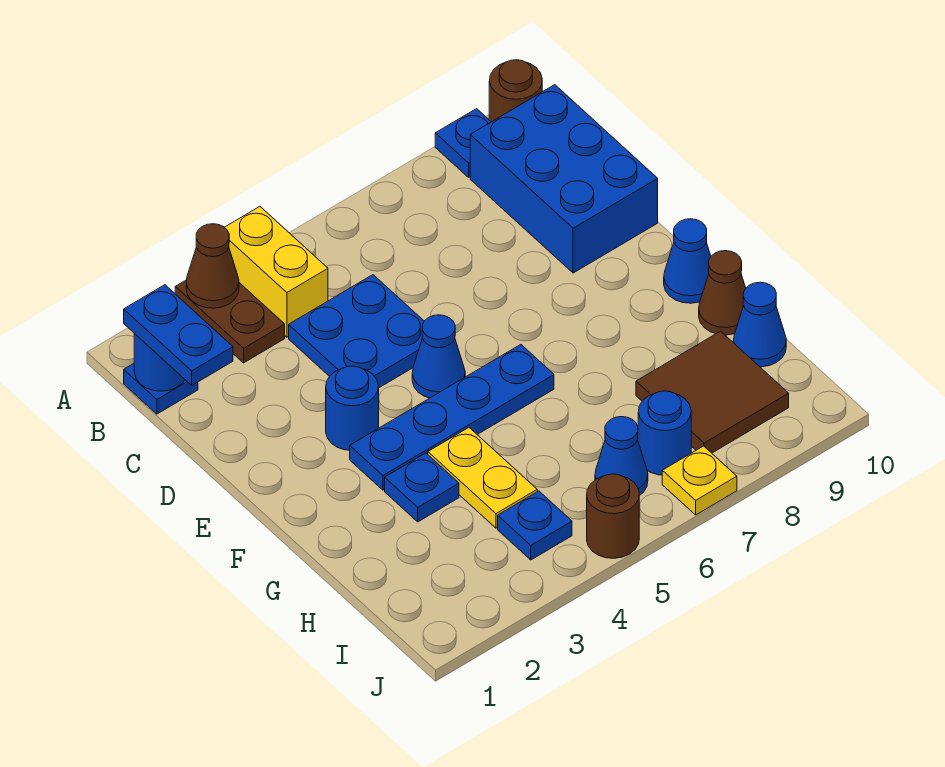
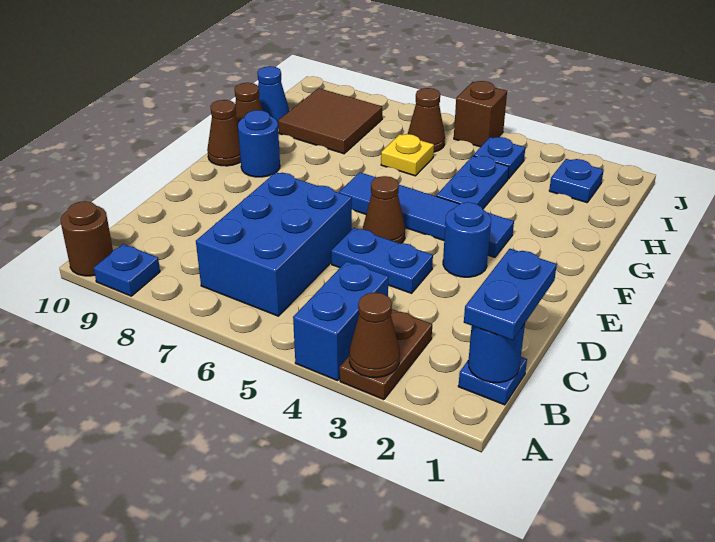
yellow 1x2 brick [224,207,328,337] -> blue 1x2 brick [293,261,388,381]
blue 2x3 brick [470,85,658,273] -> blue 2x3 brick moved to [196,172,352,316]
blue 2x2 plate [289,275,424,388] -> blue 1x2 plate [331,228,433,293]
blue 1x1 cone [412,315,465,398] -> brown 1x1 cone [363,176,405,244]
blue 1x4 plate [350,345,554,490] -> blue 1x4 tile [339,172,514,257]
blue 1x1 cone [664,219,711,303] -> brown 1x1 cone [207,100,241,166]
blue 1x1 plate [385,453,459,522] -> blue 1x1 plate moved to [549,159,604,203]
yellow 1x2 plate [428,428,537,528] -> blue 1x2 plate [436,156,509,209]
blue 1x1 cone [595,417,648,496] -> brown 1x1 cone [408,88,445,152]
blue 1x1 round brick [638,391,691,475] -> blue 1x1 round brick moved to [238,110,280,177]
brown 1x1 round brick [587,474,639,558] -> brown 1x1 brick [454,81,507,147]
yellow 1x1 plate [662,446,737,515] -> yellow 1x1 plate moved to [381,134,434,176]

